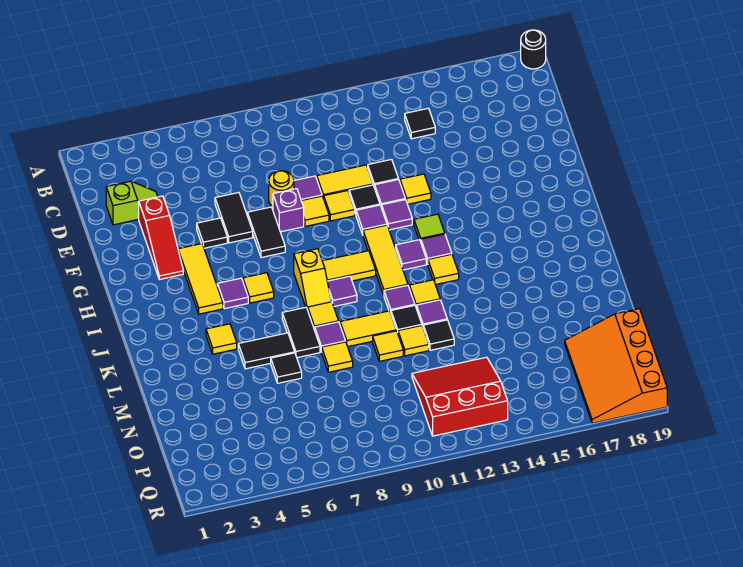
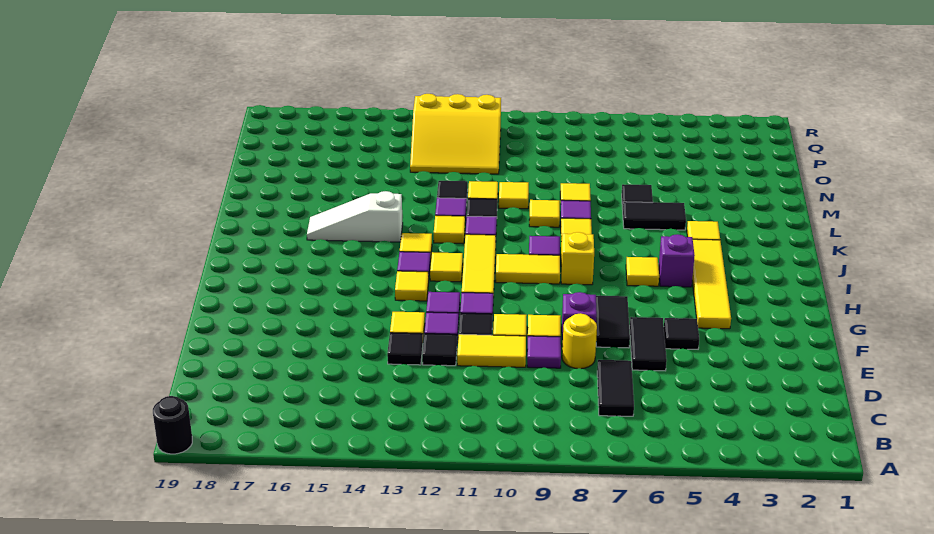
black 1x1 tile [405,108,435,139] -> black 1x1 tile moved to [387,333,423,365]
lime 1x2 slope [106,181,158,225] -> none
red 1x3 slope [139,196,183,280] -> none
yellow 1x3 tile [178,244,223,314] -> yellow 1x4 tile [692,239,731,329]
lime 1x1 tile [414,214,445,241] -> yellow 1x1 tile [395,271,429,301]
purple 1x1 tile [217,278,248,309] -> purple 1x1 brick [659,234,695,287]
purple 1x1 tile [396,240,426,270] -> yellow 1x1 tile [430,252,463,282]
black 1x2 tile [282,307,320,358] -> black 1x2 tile moved to [597,360,634,416]
none -> white 1x3 slope [307,191,403,242]
yellow 1x2 tile [340,311,396,347] -> yellow 1x1 tile [529,200,560,227]
red 3x3 slope [412,357,508,436] -> yellow 3x3 slope [410,94,501,174]
orange 3x4 slope [565,309,667,423] -> none

